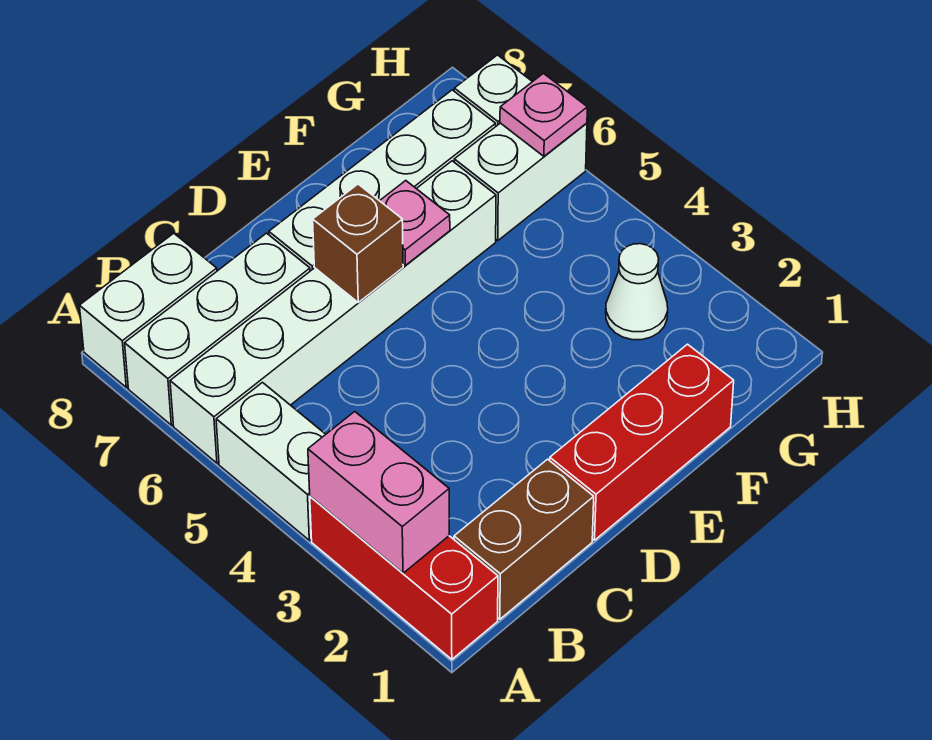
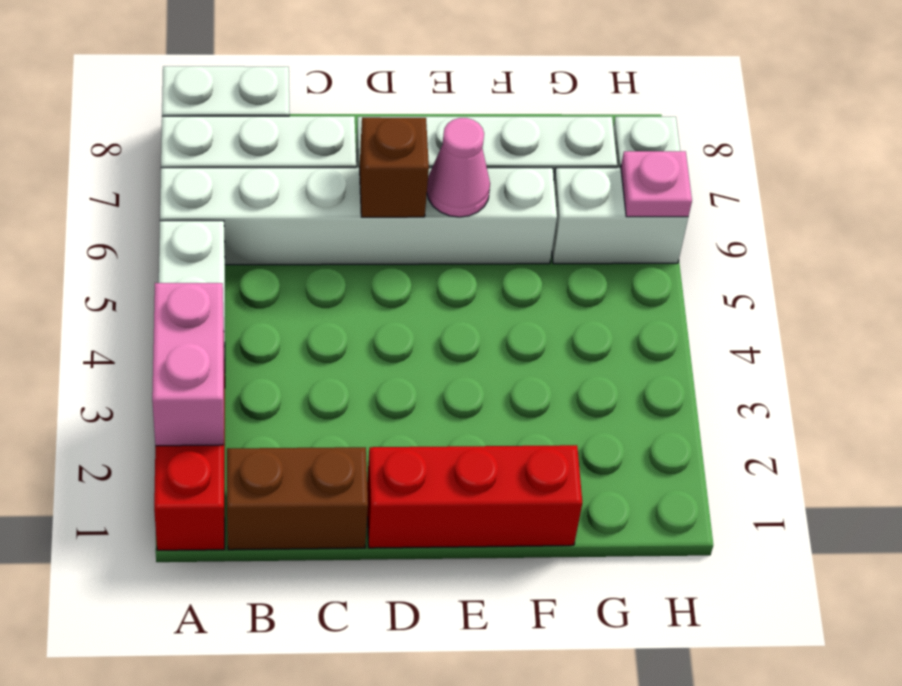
pink 1x1 plate [380,181,450,265] -> pink 1x1 cone [427,118,490,217]
white 1x1 cone [606,244,668,340] -> none

